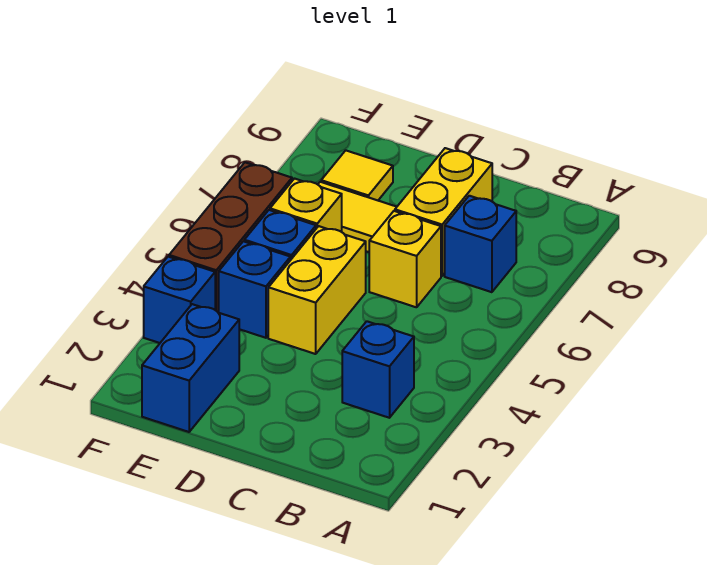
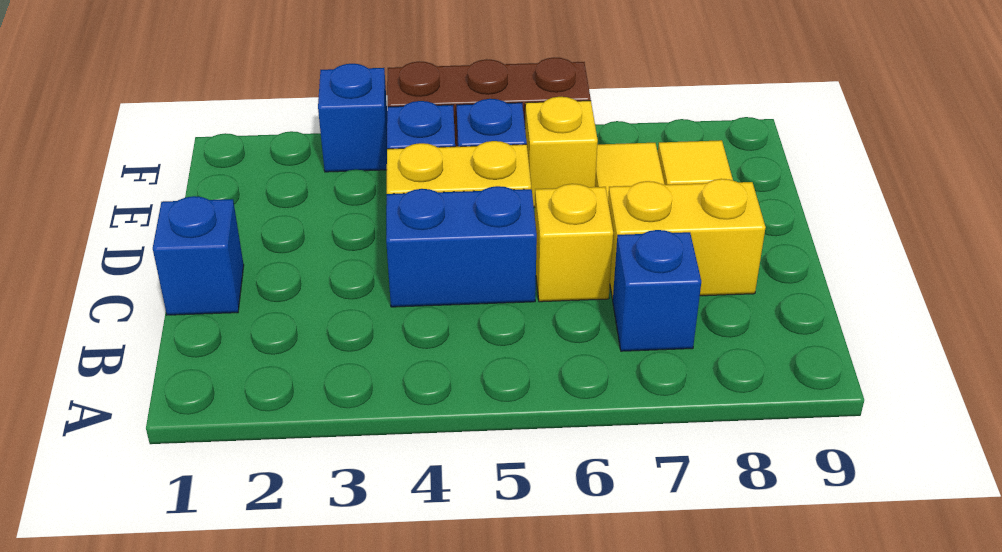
blue 1x1 brick [342,321,414,418] -> blue 1x1 brick moved to [153,196,244,315]
blue 1x2 brick [142,304,239,432] -> blue 1x2 brick moved to [386,186,537,307]

